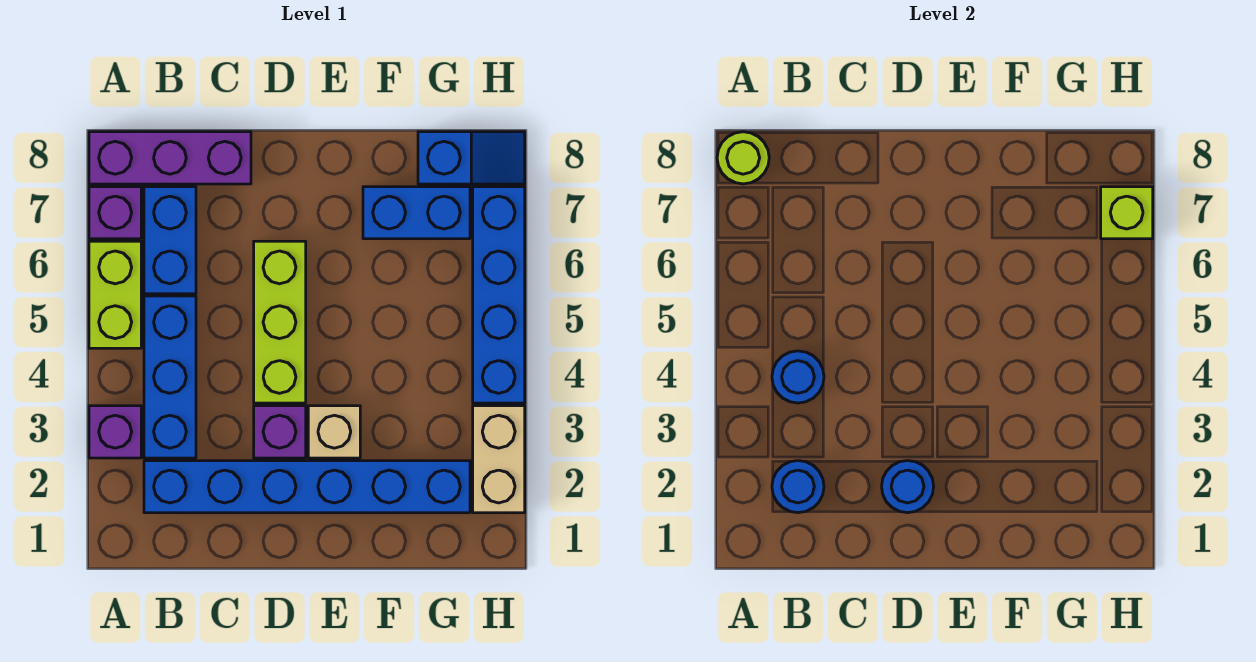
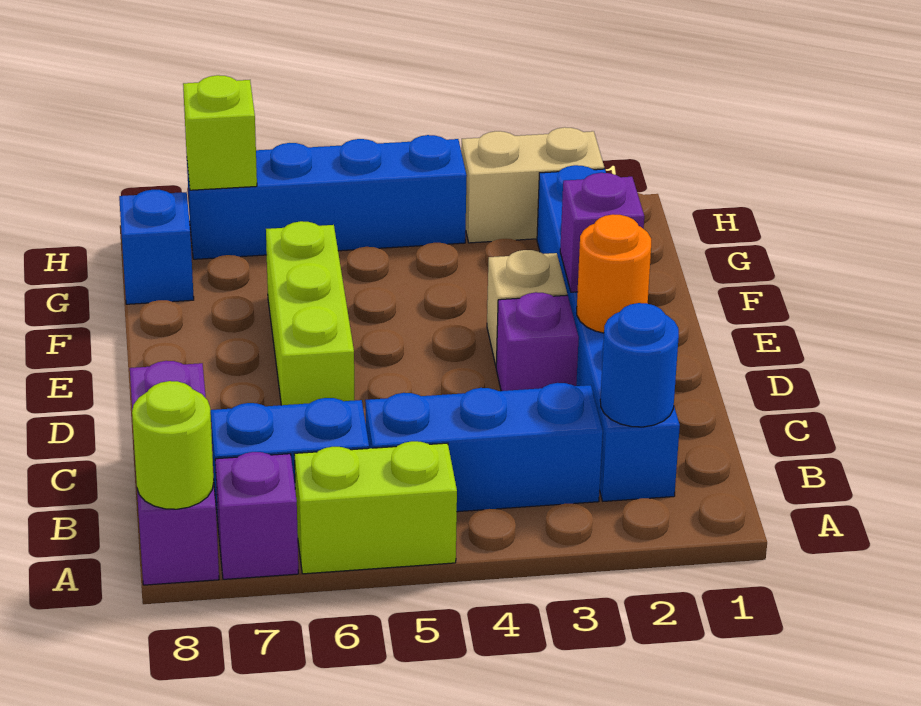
purple 1x1 brick [89,406,141,458] -> purple 1x1 brick moved to [560,173,644,292]
blue 1x1 round brick [772,351,824,403] -> none
blue 1x1 round brick [882,461,934,513] -> orange 1x1 round brick [577,214,651,333]
lime 1x3 brick [254,241,306,403] -> lime 1x3 brick turned to [266,221,354,405]
blue 1x2 brick [363,187,470,239] -> none

